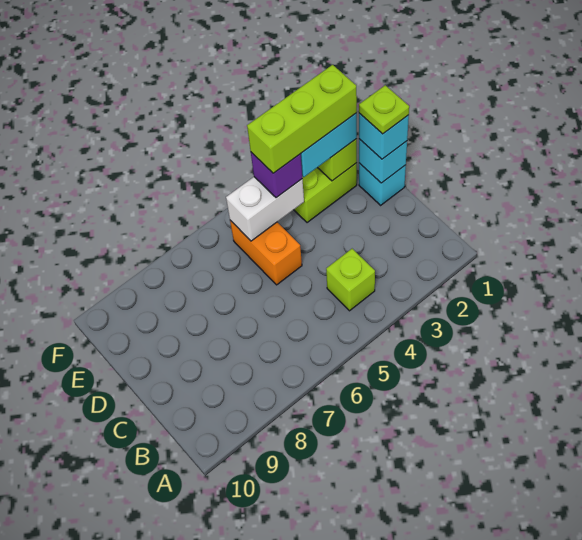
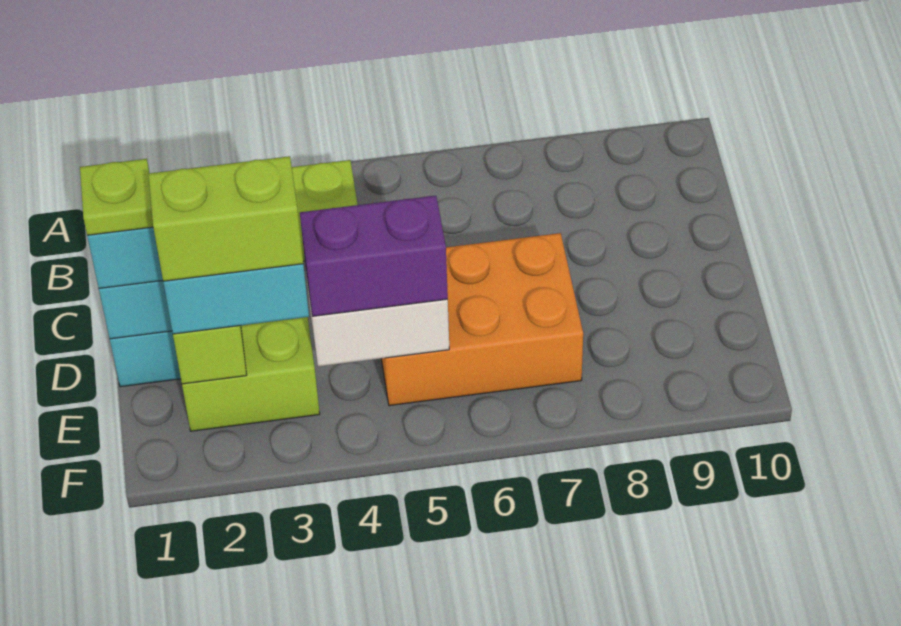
orange 1x2 brick [230,220,302,285] -> orange 2x3 brick [381,233,583,406]
lime 1x3 brick [247,65,357,173] -> lime 1x2 brick [148,156,303,281]
purple 1x1 brick [251,152,302,198] -> purple 1x2 brick [300,196,448,316]

